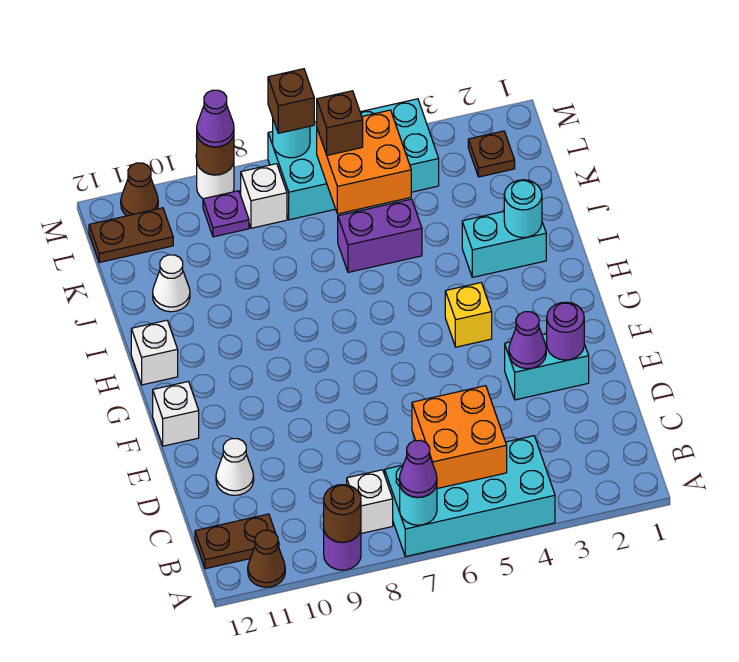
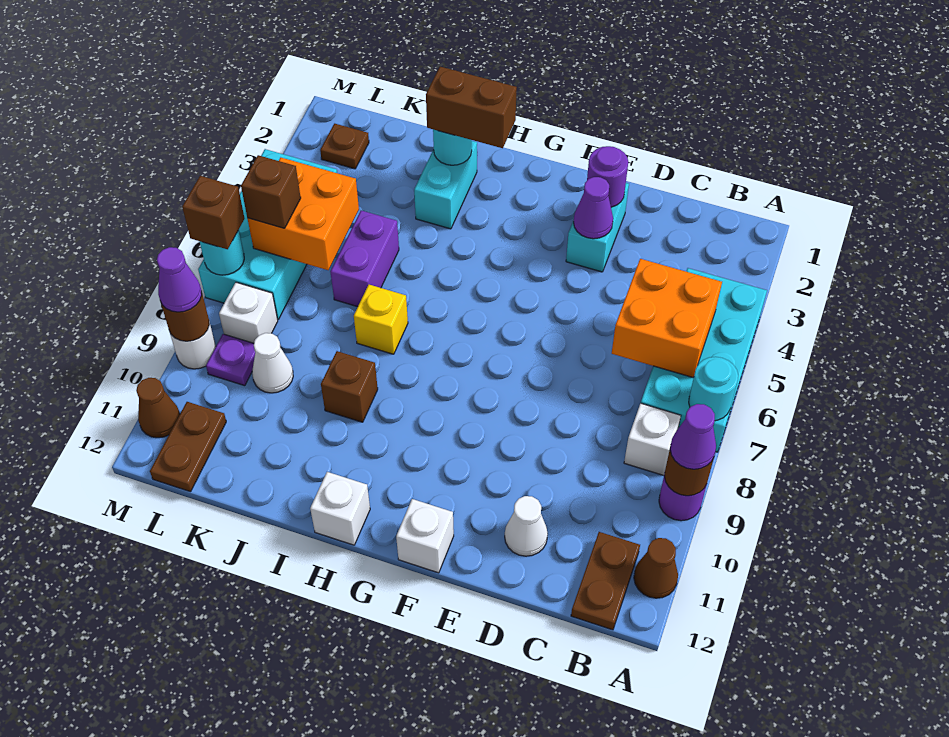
purple 1x1 cone [400,440,437,497] -> purple 1x1 cone moved to [670,404,716,469]
yellow 1x1 brick [445,283,492,347] -> yellow 1x1 brick moved to [354,285,408,354]
none -> brown 1x2 brick [426,67,517,148]
none -> brown 1x1 brick [321,351,378,422]
white 1x1 cone [153,255,190,312] -> white 1x1 cone moved to [252,333,293,393]

